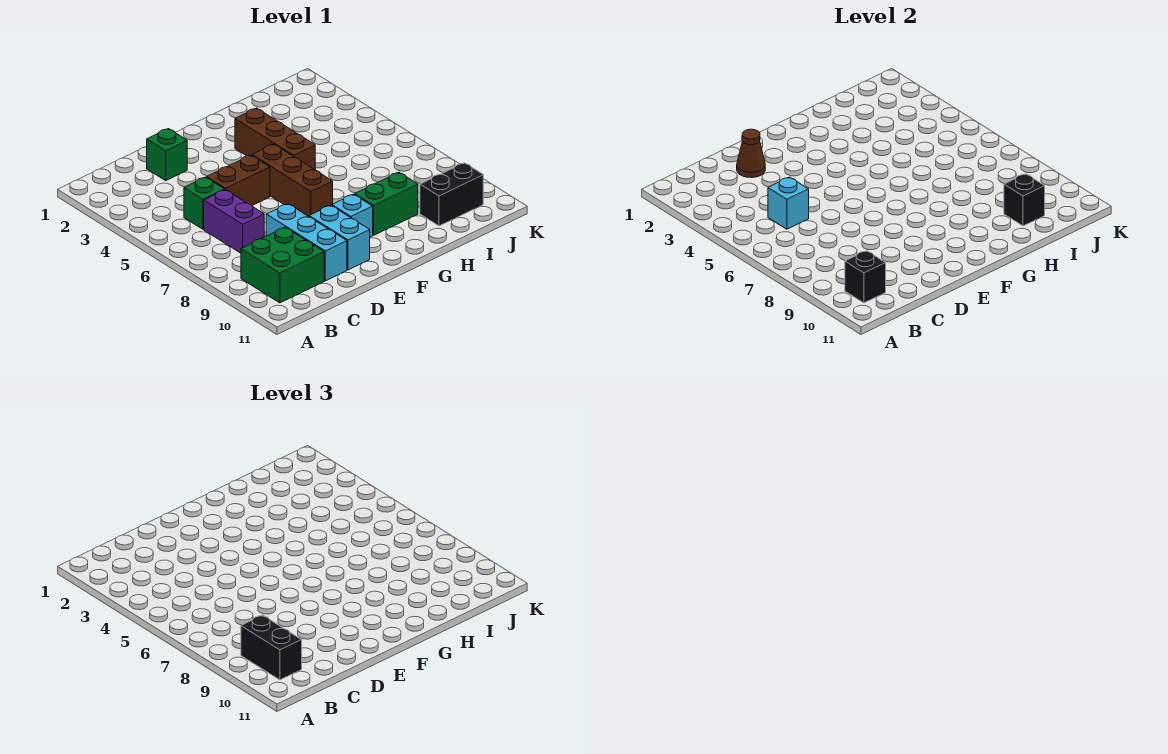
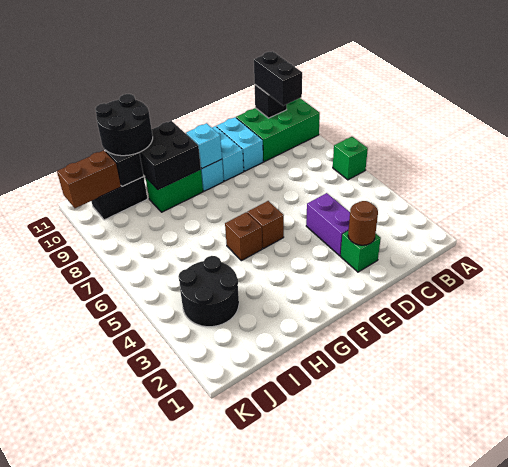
green 2x2 brick [241,227,324,303] -> green 2x3 brick [236,98,320,162]
green 1x1 brick [184,177,225,229] -> green 1x1 brick moved to [333,137,368,180]
cyan 1x1 brick [768,177,809,229] -> cyan 1x1 brick moved to [186,123,222,168]
purple 1x2 brick [204,190,264,253] -> purple 1x2 brick moved to [306,193,350,256]
brown 1x1 cone [737,129,765,178] -> brown 1x1 round brick [348,201,378,245]
brown 1x2 brick [207,155,270,205] -> brown 1x2 brick moved to [57,151,121,208]
cyan 1x3 brick [266,204,347,281] -> cyan 1x2 brick [217,117,263,171]
brown 1x3 brick [252,144,333,216] -> brown 1x1 brick [247,201,284,249]
brown 1x3 brick [235,108,315,170] -> brown 1x1 brick [225,212,262,261]
none -> black 2x2 brick [139,121,201,189]
none -> black 2x2 round brick [95,94,153,156]
none -> black 2x2 round brick [178,256,239,327]

